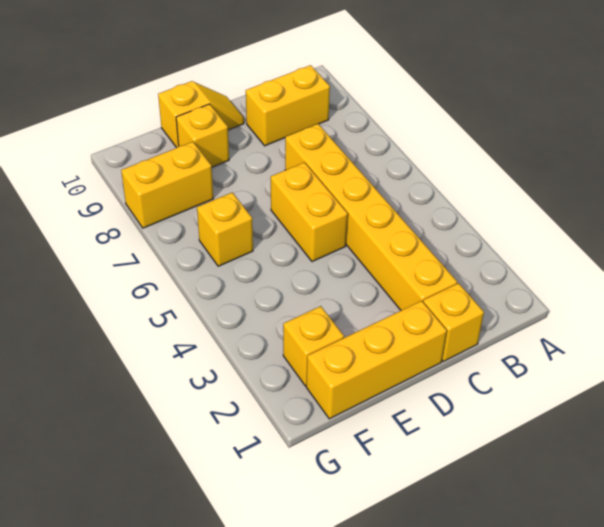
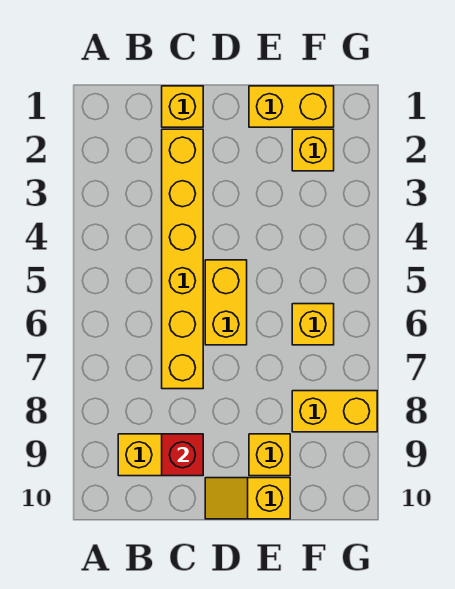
none -> red 1x1 brick [162,434,203,476]
yellow 1x3 brick [306,301,447,419] -> yellow 1x2 brick [249,86,334,127]

